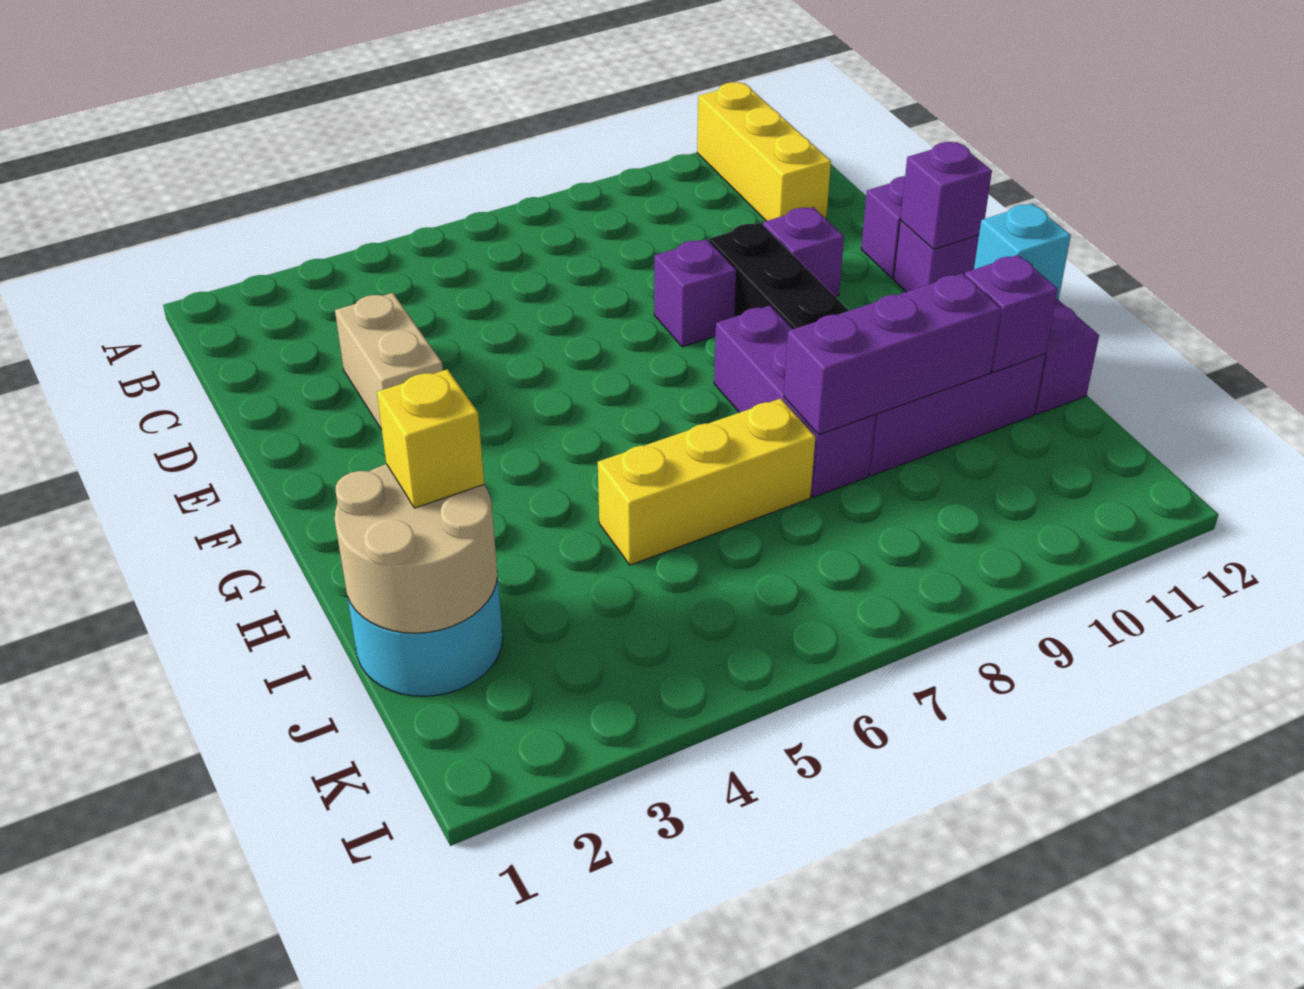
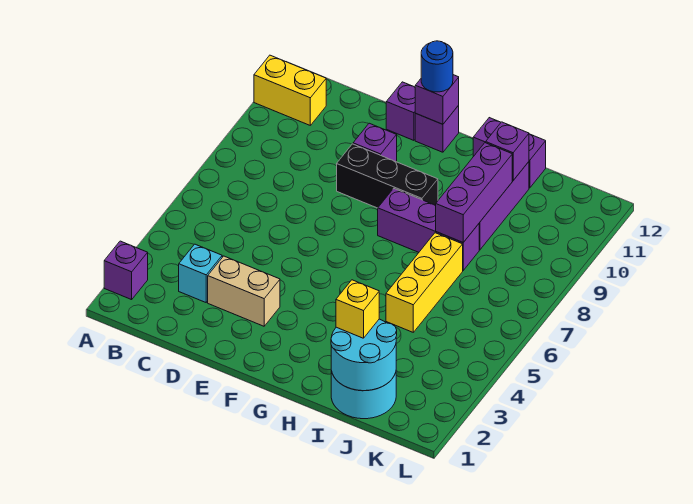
yellow 1x3 brick [697,82,831,221] -> yellow 1x2 brick [254,55,326,125]
purple 1x1 brick [654,239,736,347] -> purple 1x1 brick moved to [104,241,148,300]
none -> blue 1x1 round brick [421,41,453,92]
cyan 1x1 brick [974,204,1071,300] -> cyan 1x1 brick moved to [179,244,222,302]
tan 2x2 round brick [335,464,497,633] -> cyan 2x2 round brick [331,319,397,391]

